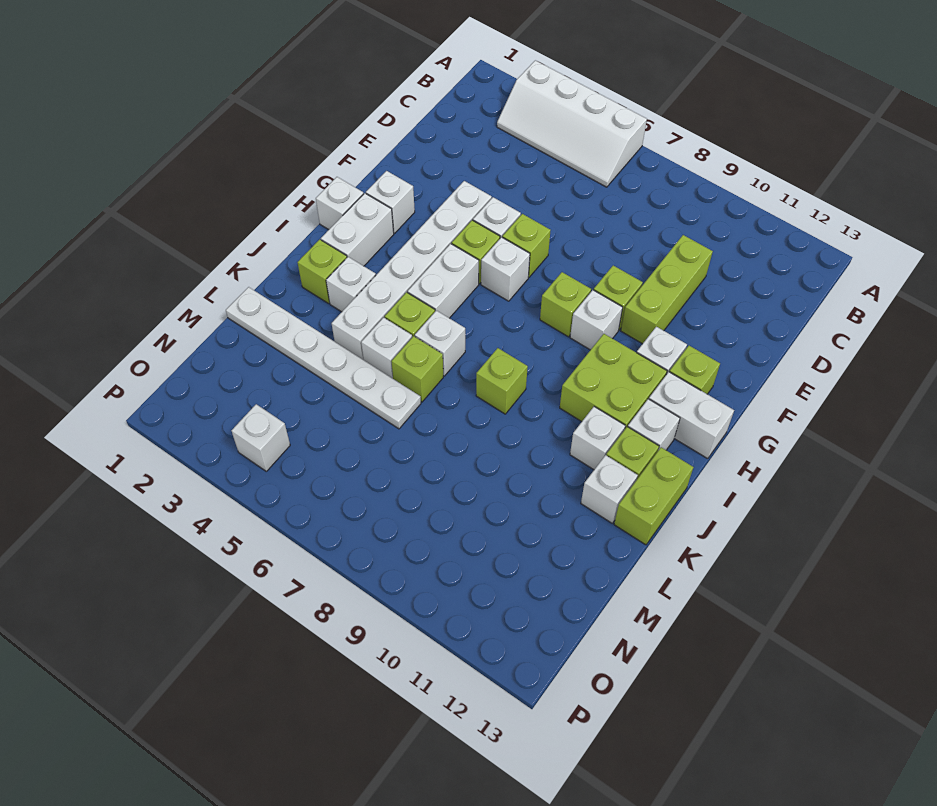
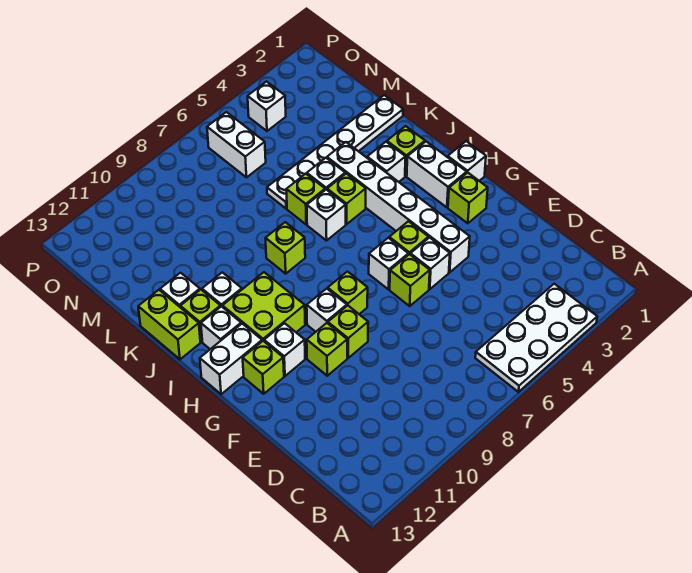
white 2x4 slope [497,60,647,187] -> white 2x4 plate [475,284,597,392]
lime 1x3 brick [621,235,713,344] -> lime 1x1 brick [307,323,347,376]
white 1x1 brick [366,171,415,233] -> lime 1x1 brick [448,173,488,223]
white 1x2 brick [408,244,479,318] -> white 1x2 brick moved to [207,112,266,177]

